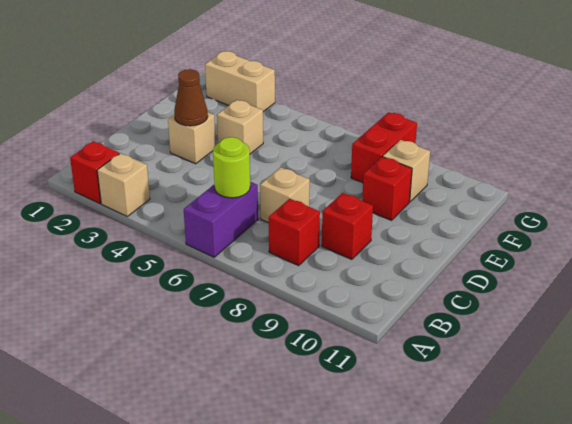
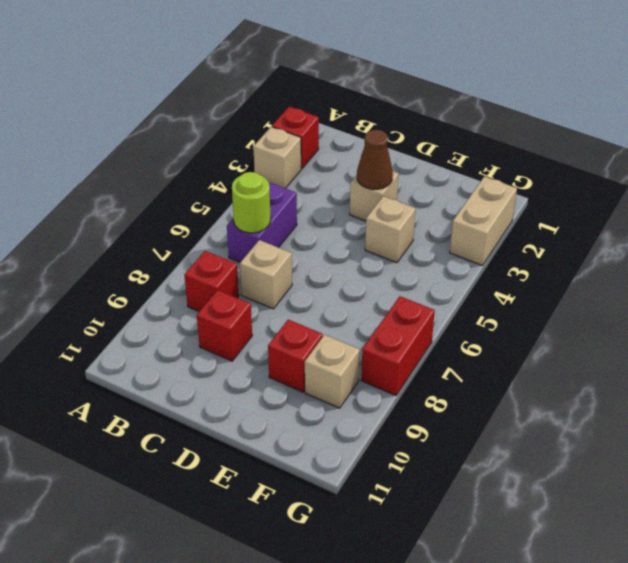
purple 1x2 brick [184,182,258,257] -> purple 1x2 brick turned to [227,182,297,262]
red 1x2 brick [351,112,417,183] -> red 1x2 brick turned to [361,296,435,395]

